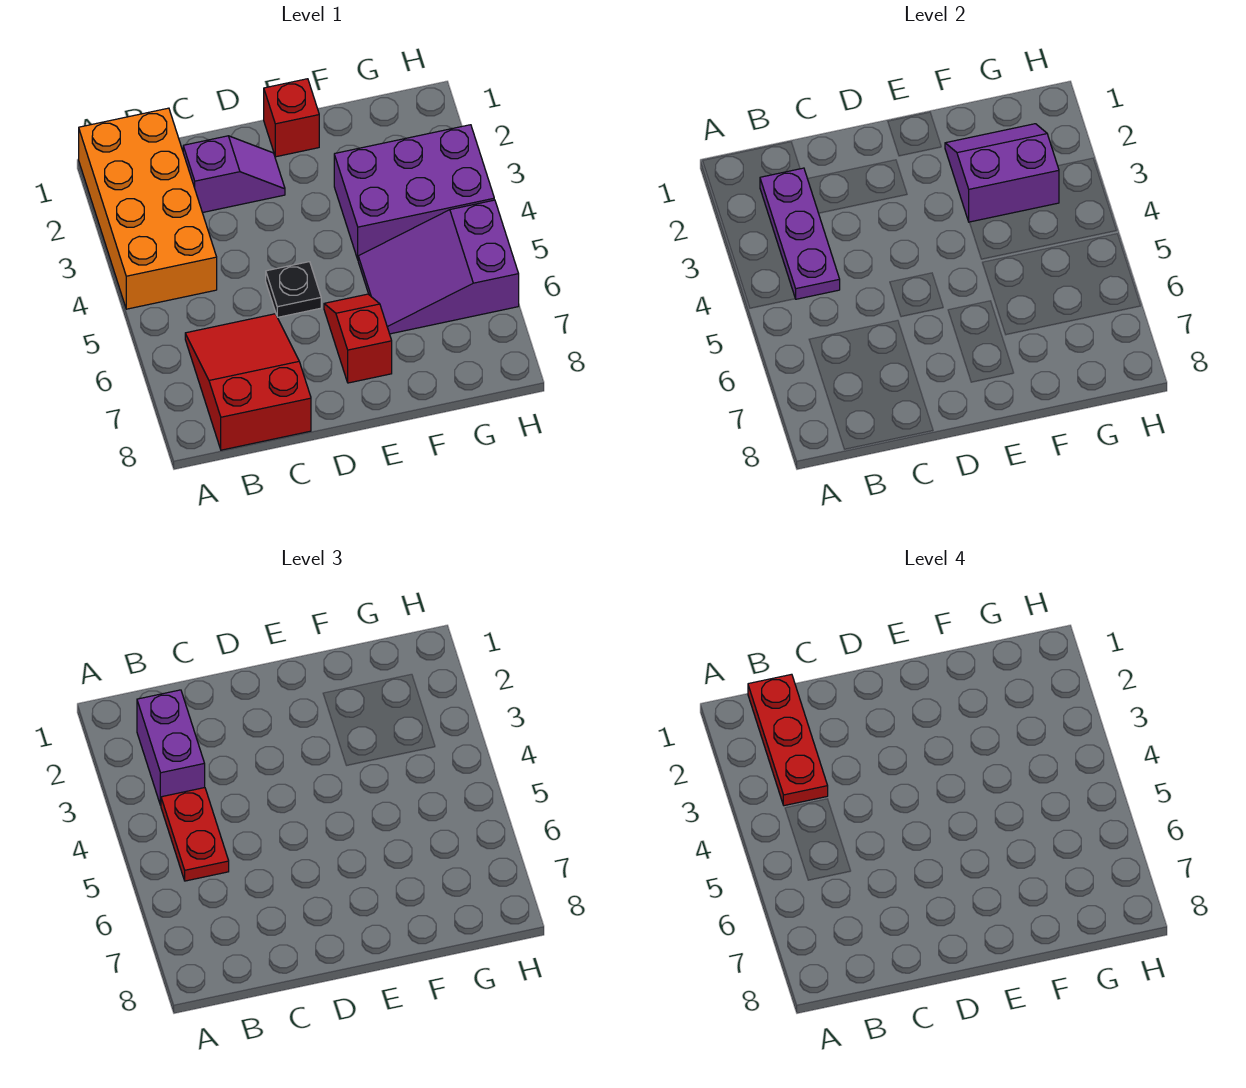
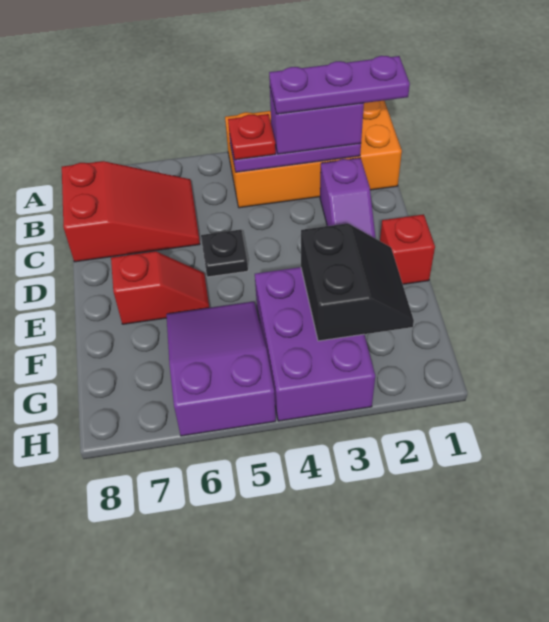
red 1x3 plate [748,674,828,806] -> purple 1x3 plate [269,56,410,114]
red 1x2 plate [161,788,229,881] -> red 1x1 plate [228,114,276,160]
purple 2x2 slope [945,124,1059,222] -> black 2x2 slope [301,223,414,341]

